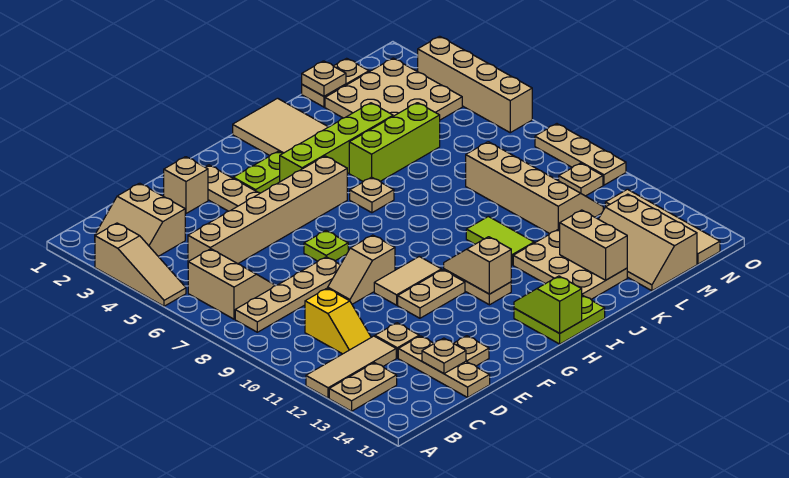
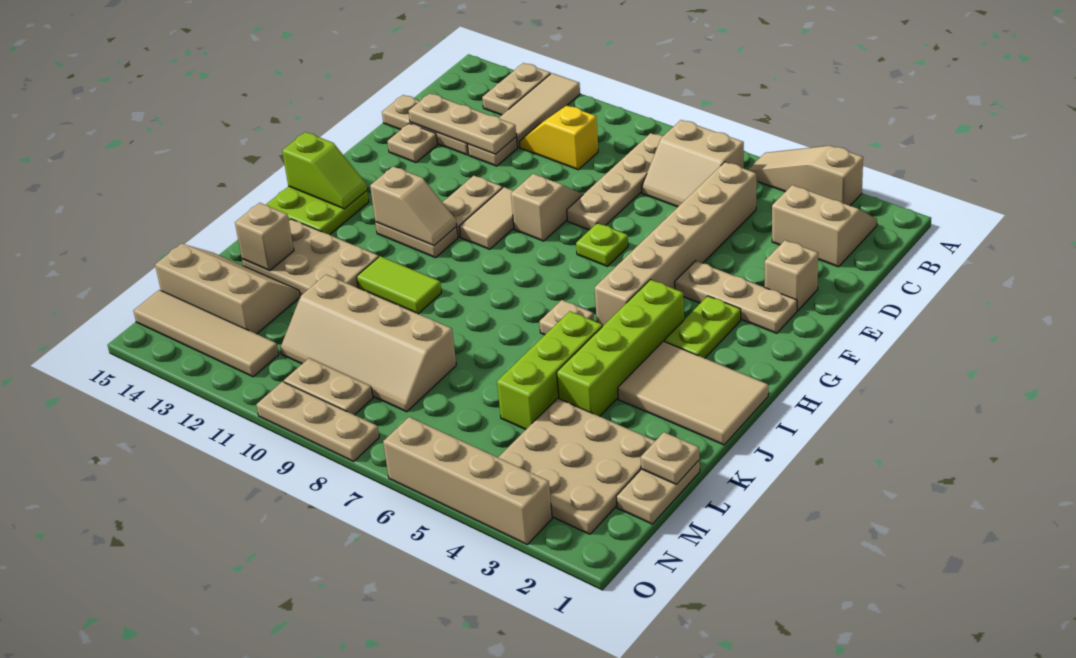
tan 1x1 plate [422,338,466,374] -> tan 1x3 plate [409,93,516,154]
tan 1x2 brick [560,210,627,280] -> tan 1x1 brick [235,203,294,271]
tan 1x1 plate [559,163,603,196] -> tan 1x2 plate [284,358,373,415]

